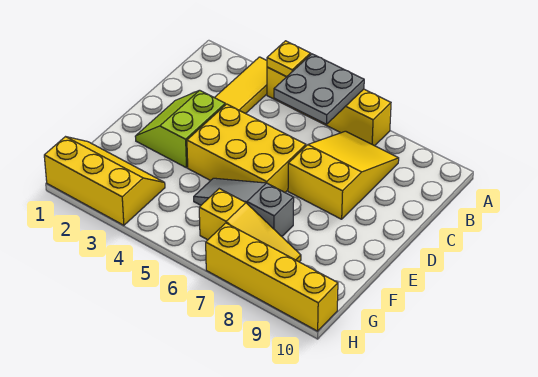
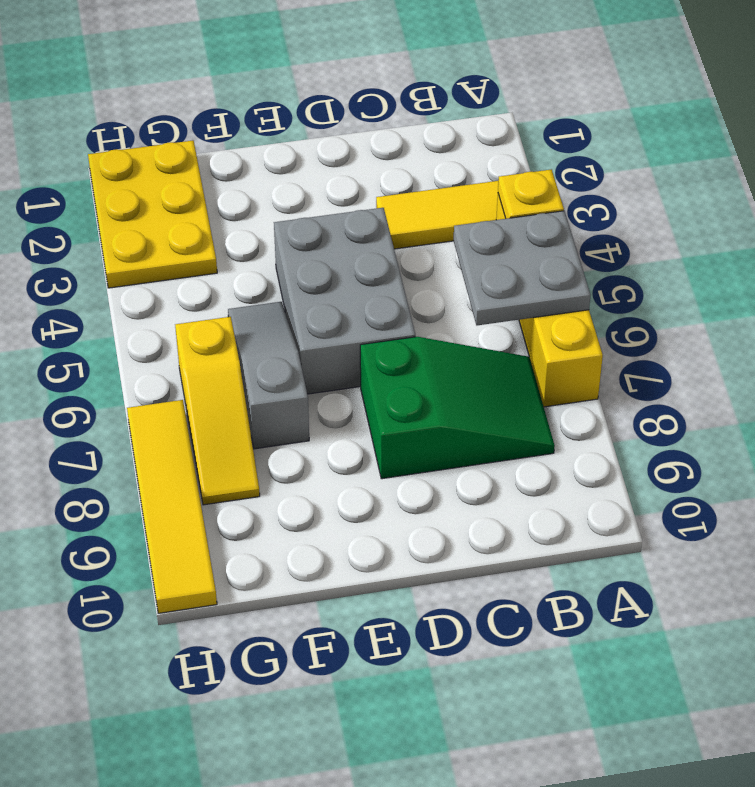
yellow 2x3 slope [288,131,399,219] -> green 2x3 slope [360,337,555,479]
lime 2x2 slope [135,90,225,168] -> none
yellow 2x3 brick [187,104,306,192] -> grey 2x3 brick [274,208,415,394]
yellow 2x3 slope [44,137,165,225] -> yellow 2x3 plate [88,141,217,288]
yellow 1x4 brick [206,223,338,331] -> yellow 1x4 tile [127,400,217,613]

